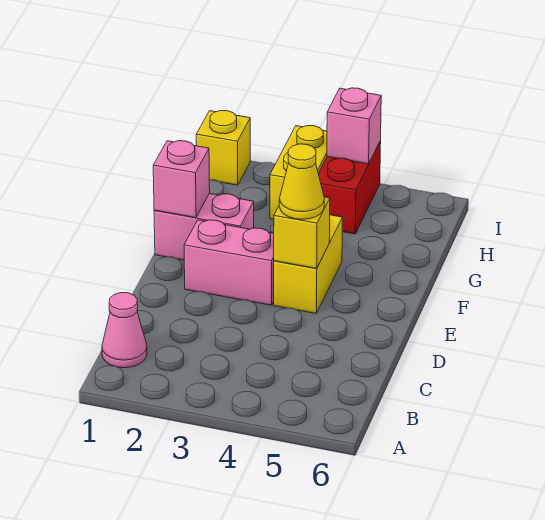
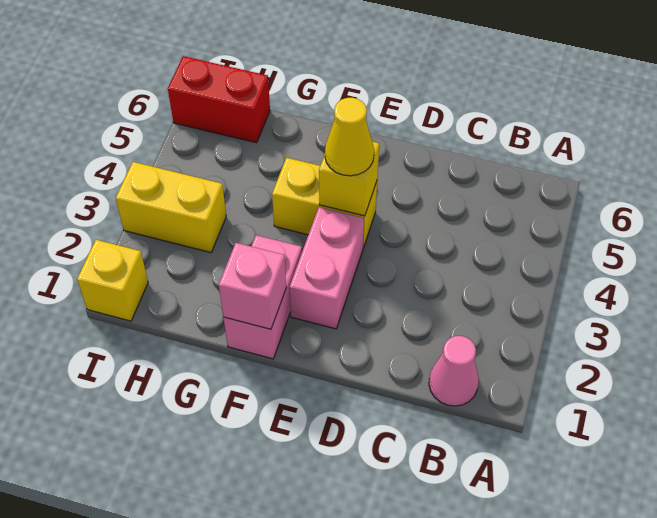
red 1x2 brick [318,141,381,234] -> red 1x2 brick moved to [168,56,270,143]
pink 1x1 brick [327,88,381,164] -> none

